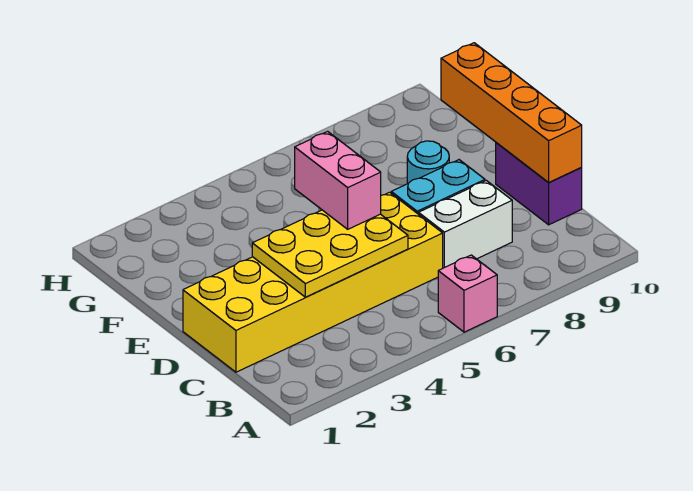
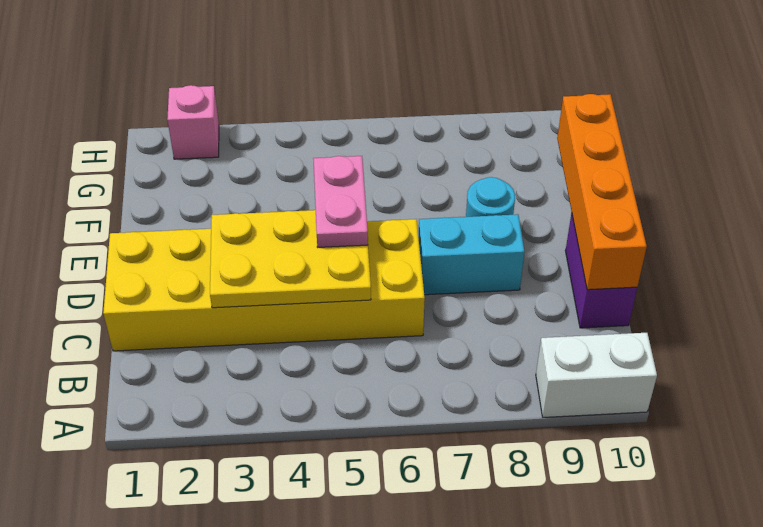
pink 1x1 brick [438,255,497,332] -> pink 1x1 brick moved to [167,85,219,159]
white 1x2 brick [419,181,512,268] -> white 1x2 brick moved to [536,333,657,417]
pink 1x2 brick [295,131,381,229] -> pink 1x2 plate [313,156,368,247]

